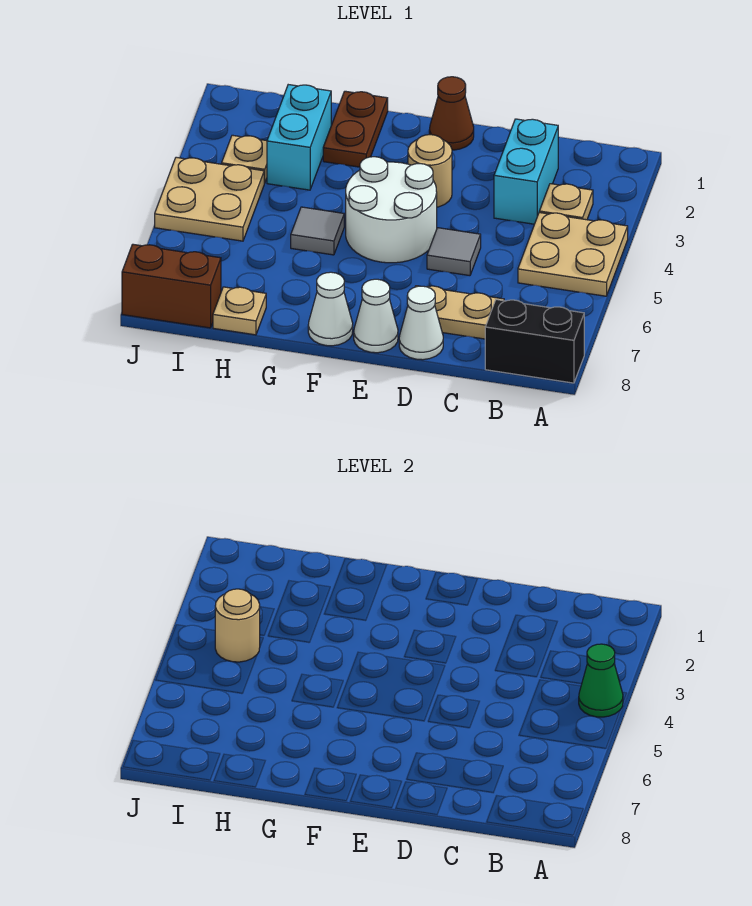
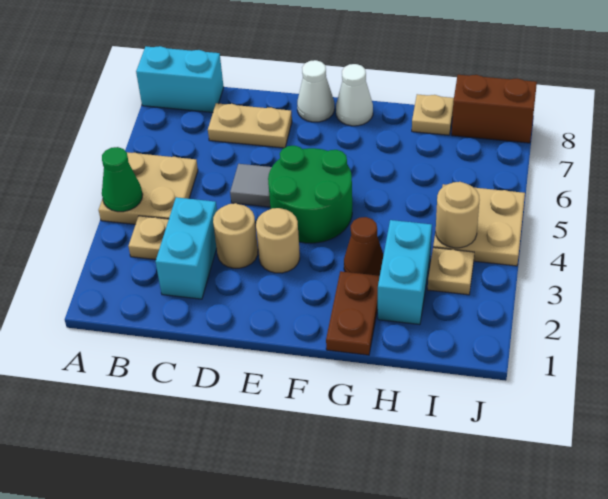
black 1x2 brick [485,300,584,383] -> cyan 1x2 brick [136,46,224,112]
none -> tan 1x1 round brick [213,203,258,268]
white 1x1 cone [399,286,443,360] -> none
brown 1x1 cone [429,77,474,150] -> brown 1x1 cone moved to [344,217,384,276]
white 2x2 round brick [346,157,437,263] -> green 2x2 round brick [268,146,352,243]
grey 1x1 tile [291,207,344,255] -> none

